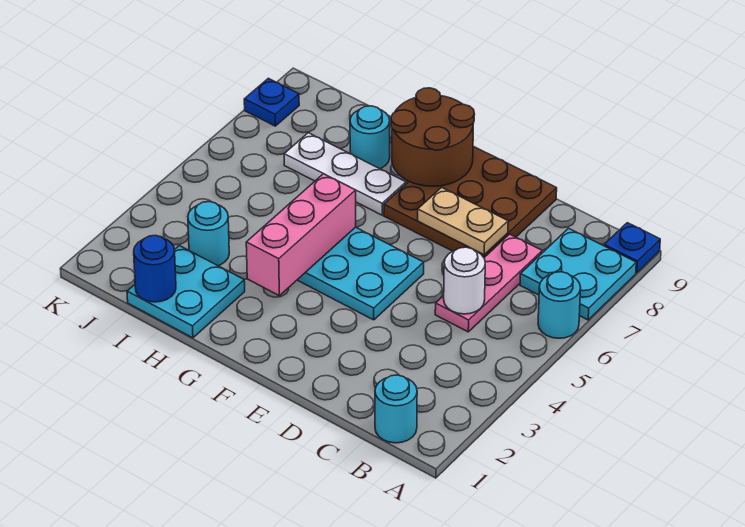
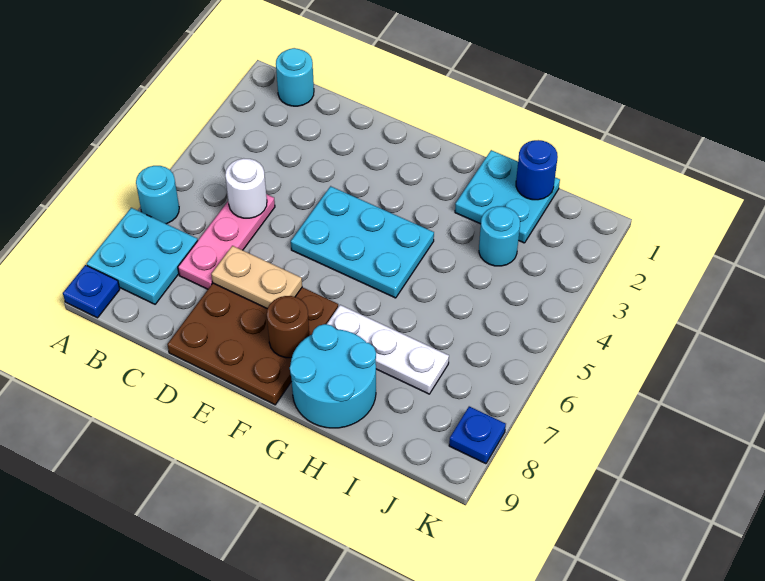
brown 2x2 round brick [391,88,475,186] -> brown 1x1 round brick [267,296,309,358]
pink 1x3 brick [246,174,356,296] -> none
cyan 1x1 round brick [350,106,390,169] -> cyan 2x2 round brick [290,324,376,428]

